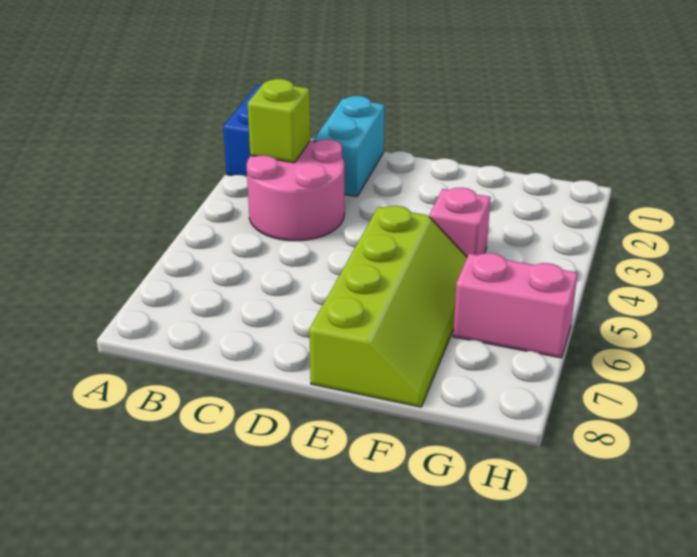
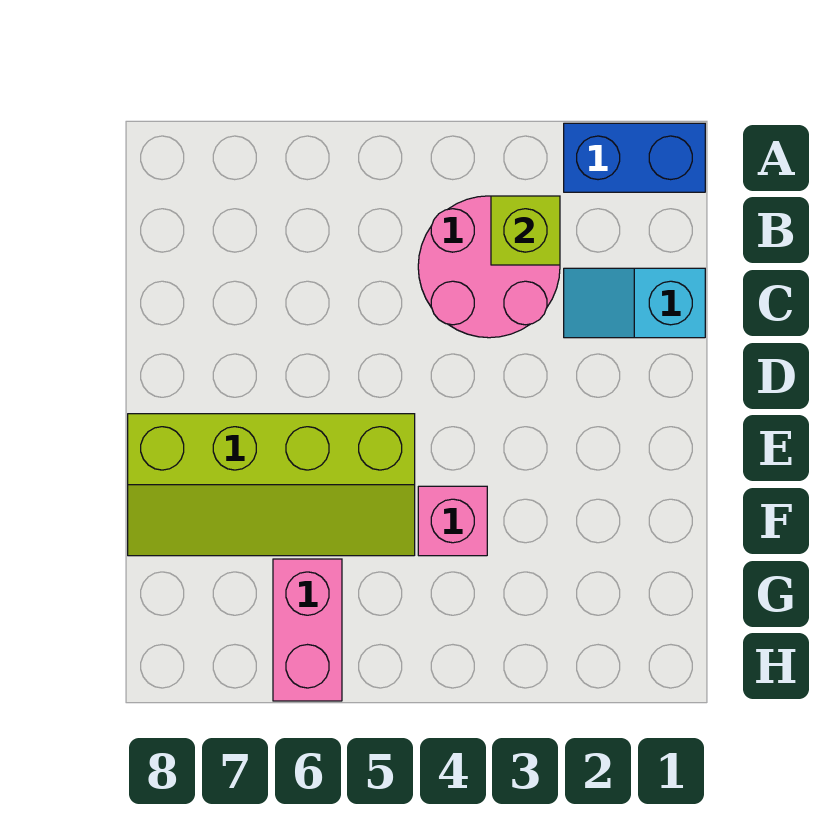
cyan 1x2 brick [313,96,385,197] -> cyan 1x2 slope [564,268,705,338]

